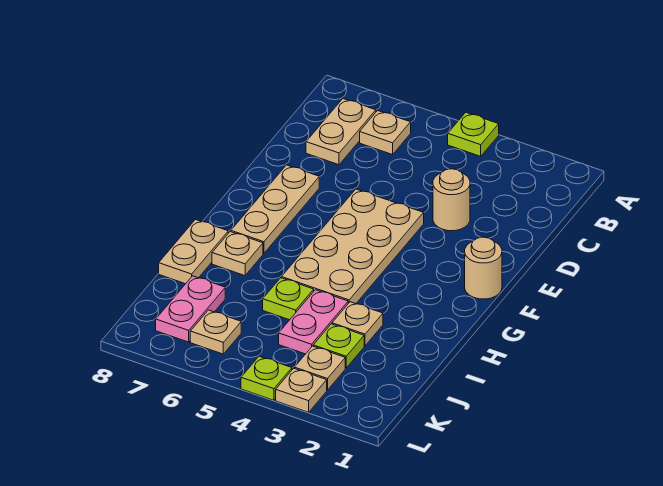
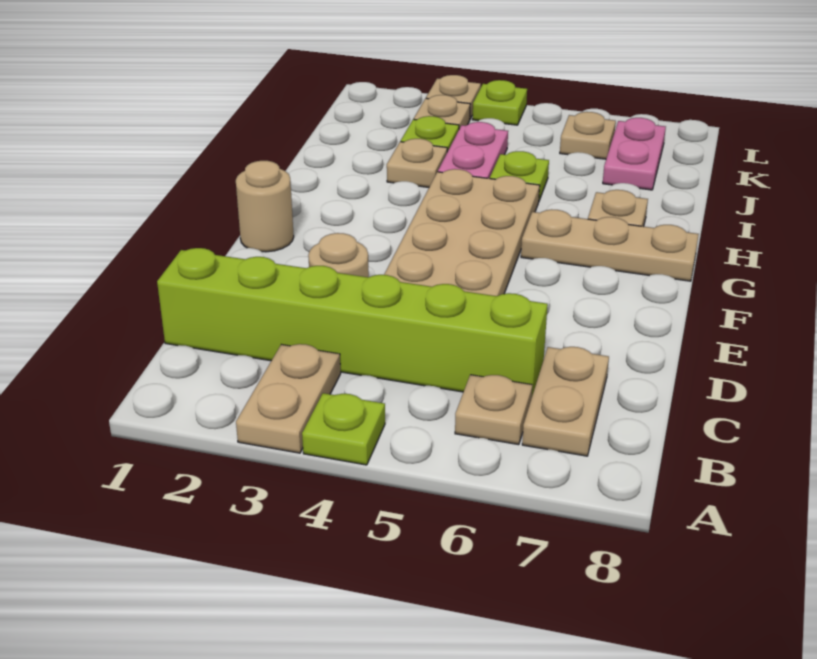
none -> lime 1x6 brick [157,248,548,395]
tan 1x3 plate [231,165,319,253] -> tan 1x3 plate turned to [521,209,699,281]
tan 1x2 plate [159,220,228,284] -> tan 1x2 plate moved to [236,344,341,453]

